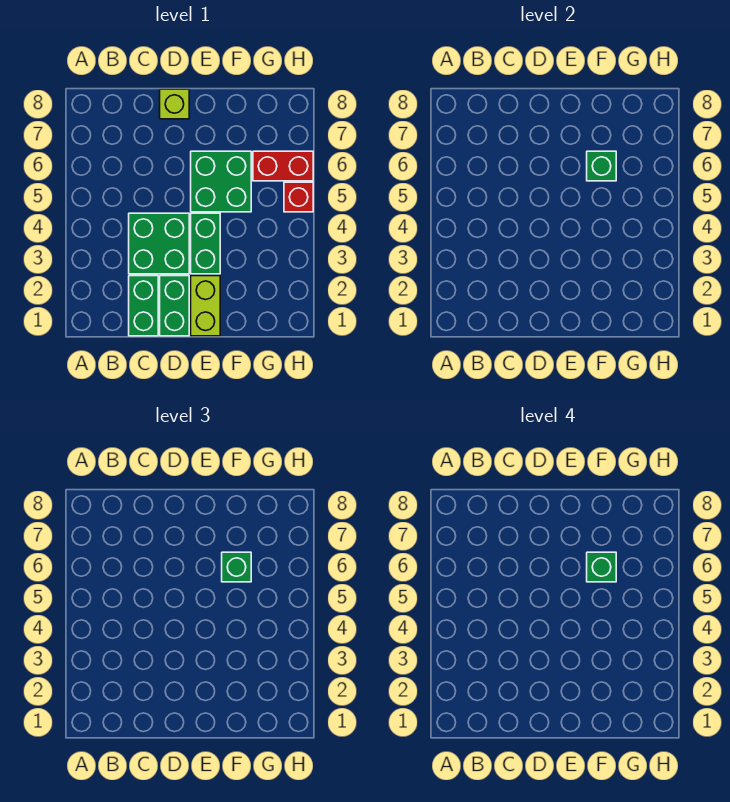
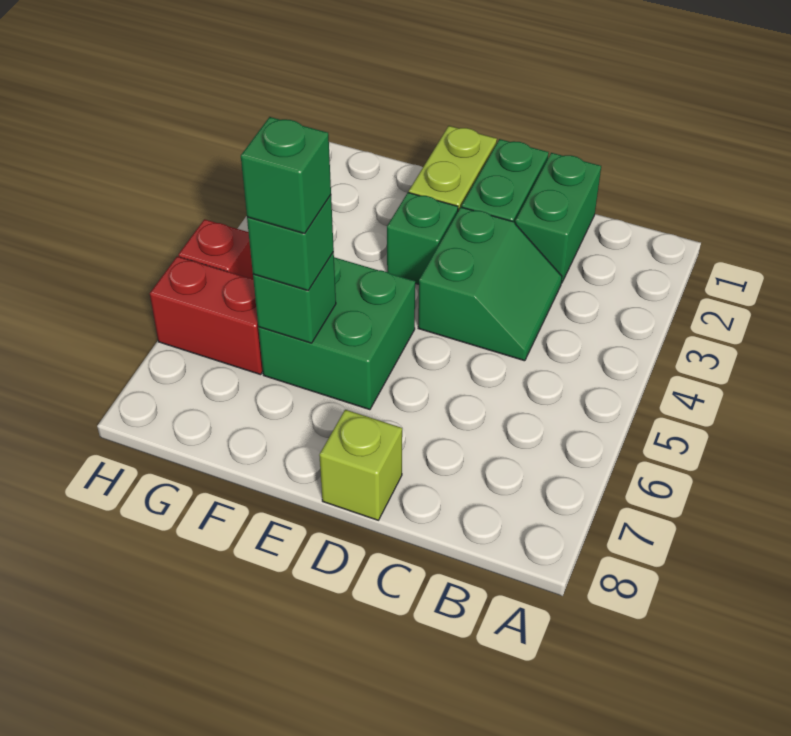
green 2x2 brick [129,213,189,274] -> green 2x2 slope [418,207,562,361]
green 1x2 brick [191,213,220,274] -> green 1x1 brick [387,192,458,284]

